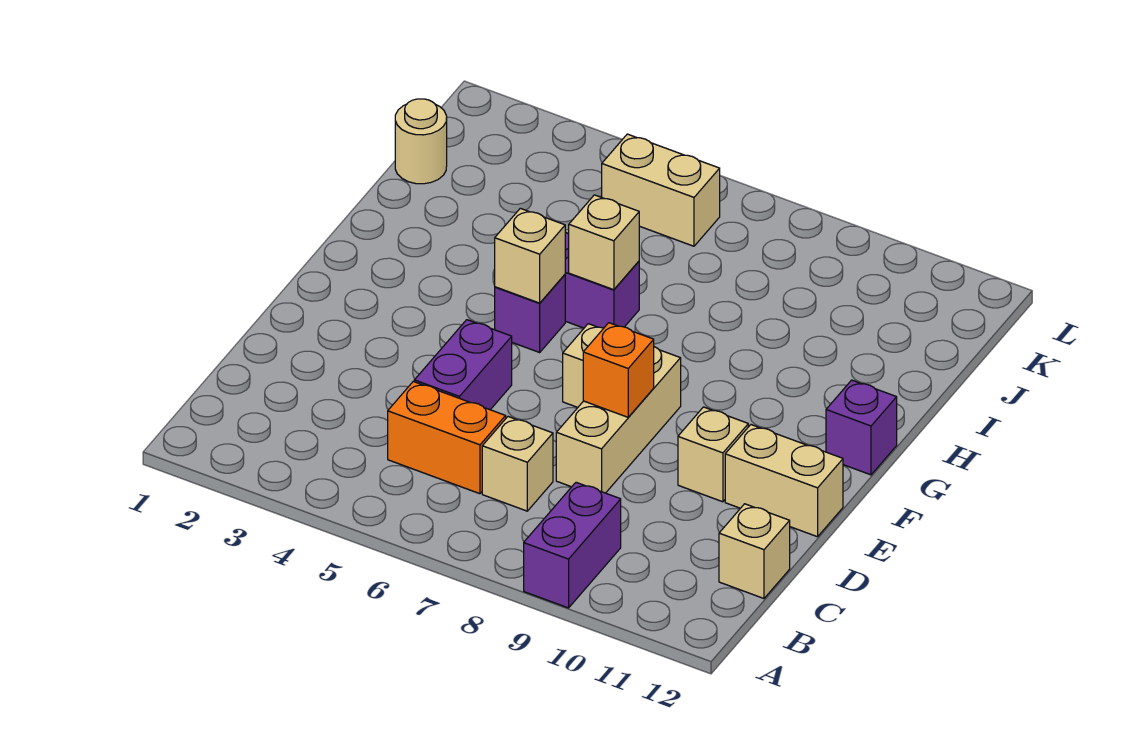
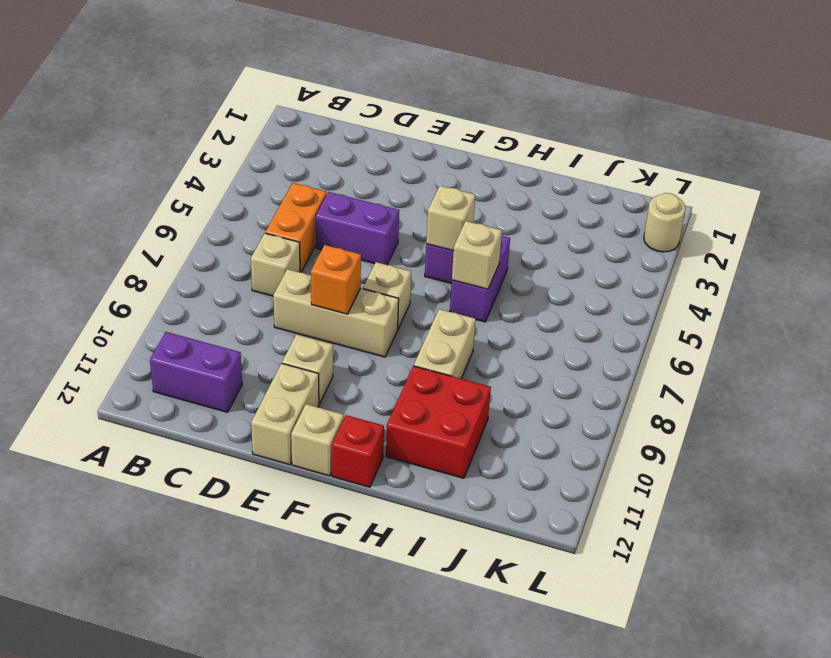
purple 1x2 brick [524,482,621,608] -> purple 1x2 brick moved to [150,332,242,412]
tan 1x1 brick [719,504,790,598] -> tan 1x1 brick moved to [291,404,344,476]
purple 1x1 brick [826,380,897,475] -> red 1x1 brick [332,415,384,487]
none -> red 2x2 brick [386,366,491,478]
tan 1x1 round brick [395,99,447,184] -> tan 1x1 round brick moved to [644,193,685,252]
tan 1x2 brick [602,134,720,246] -> tan 1x2 brick moved to [414,309,476,379]

